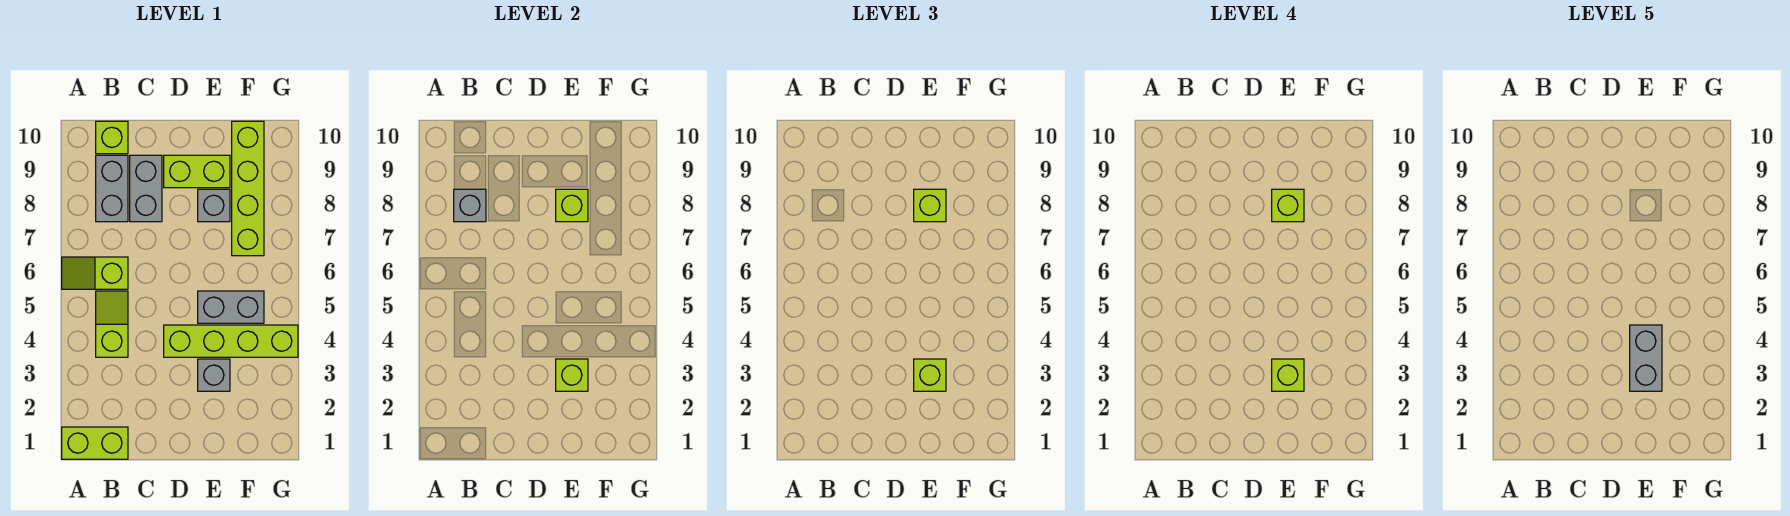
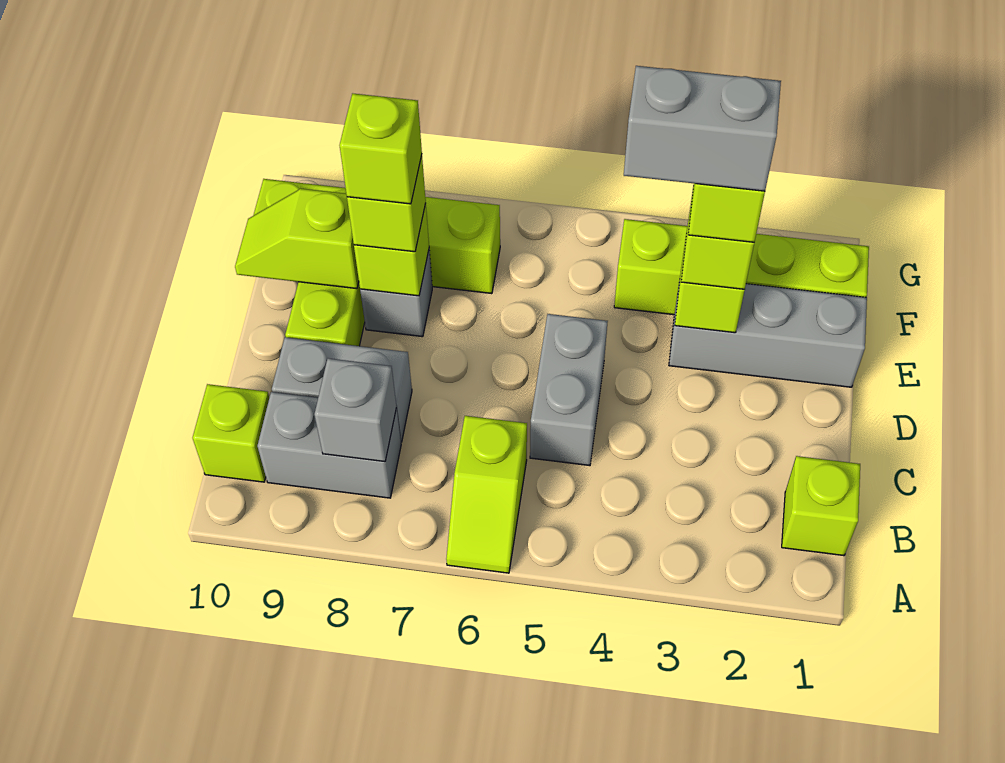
lime 1x2 brick [62,427,128,459] -> lime 1x1 brick [782,456,860,556]
lime 1x2 slope [96,291,128,357] -> lime 1x2 slope moved to [235,189,359,289]
lime 1x4 brick [164,325,298,357] -> lime 1x4 brick turned to [614,219,869,315]
grey 1x1 brick [198,359,230,391] -> grey 1x3 brick [669,281,867,387]
grey 1x2 brick [198,291,264,323] -> grey 1x2 brick moved to [530,314,608,466]

